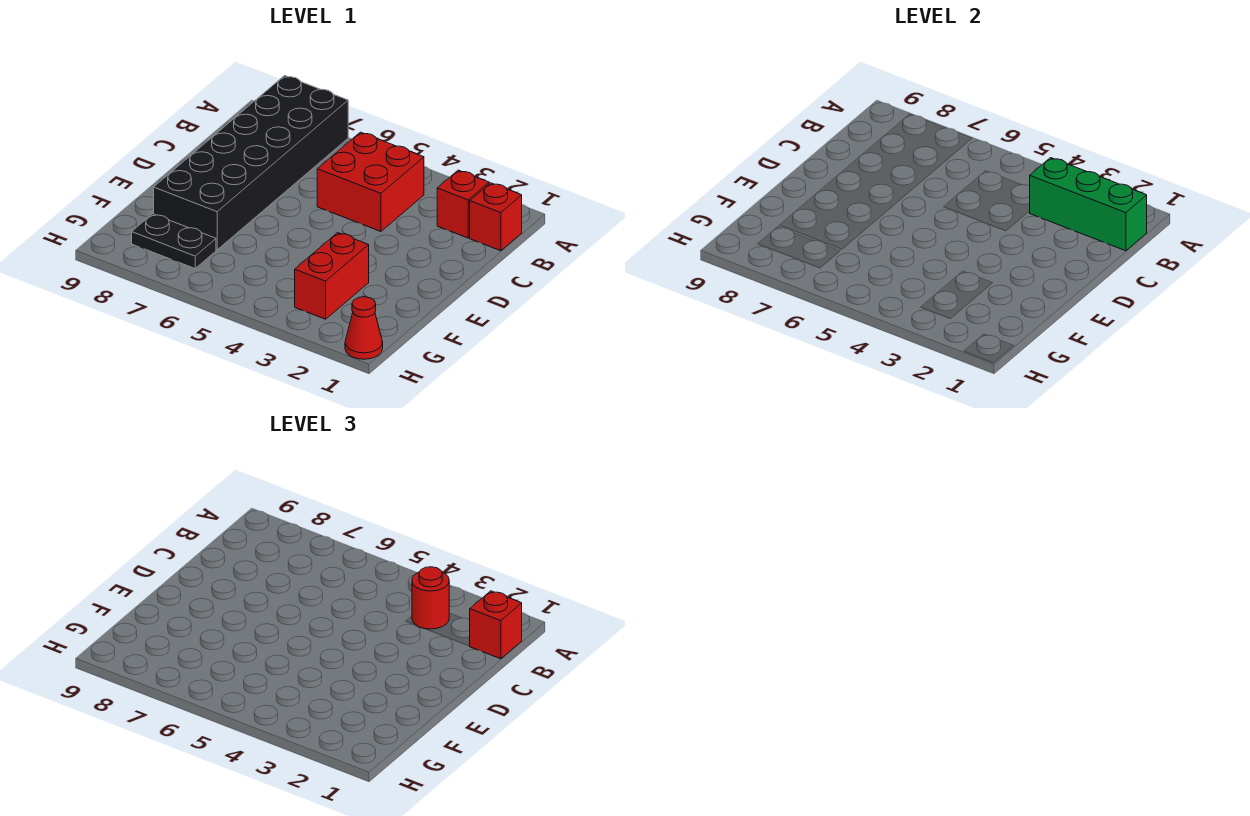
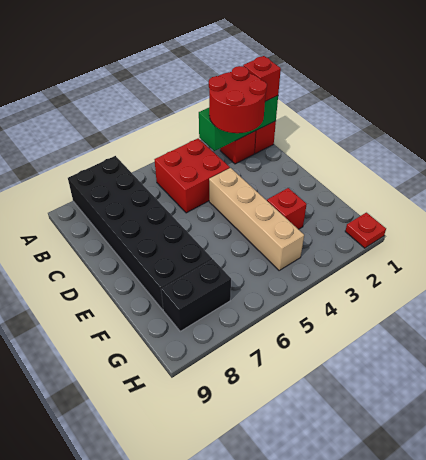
red 1x1 round brick [412,567,449,629] -> red 2x2 round brick [209,66,267,133]
none -> tan 1x4 brick [209,168,304,270]
red 1x2 brick [295,233,369,319] -> red 1x1 brick [267,188,307,229]
black 1x2 plate [132,214,216,269] -> black 1x2 brick [161,259,231,331]
red 1x1 cone [345,297,383,359] -> red 1x1 plate [345,213,386,248]

